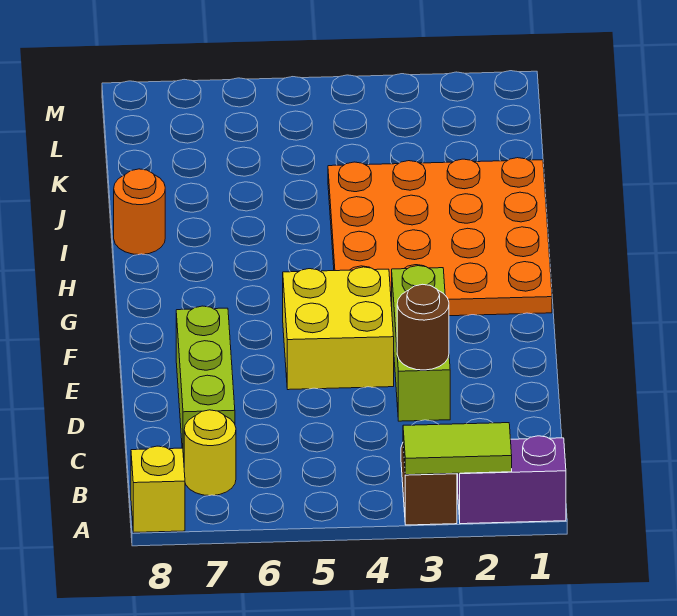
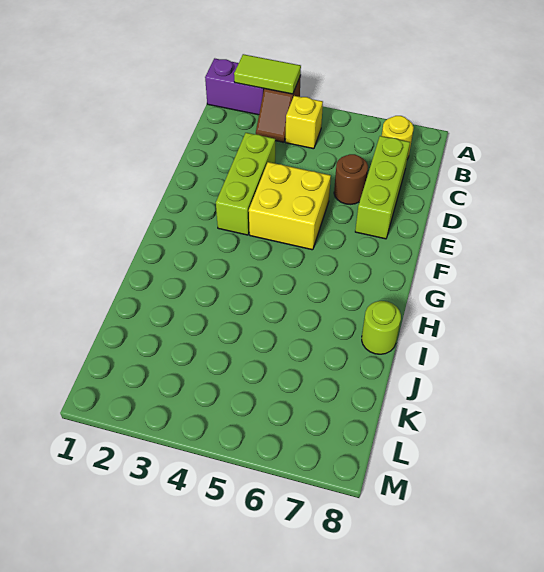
yellow 1x1 brick [131,446,185,532] -> yellow 1x1 brick moved to [285,96,323,149]
brown 1x1 round brick [397,284,449,370] -> brown 1x1 round brick moved to [334,154,368,204]
orange 4x4 plate [328,158,552,316] -> none
orange 1x1 round brick [114,169,165,255] -> lime 1x1 round brick [362,301,401,354]

